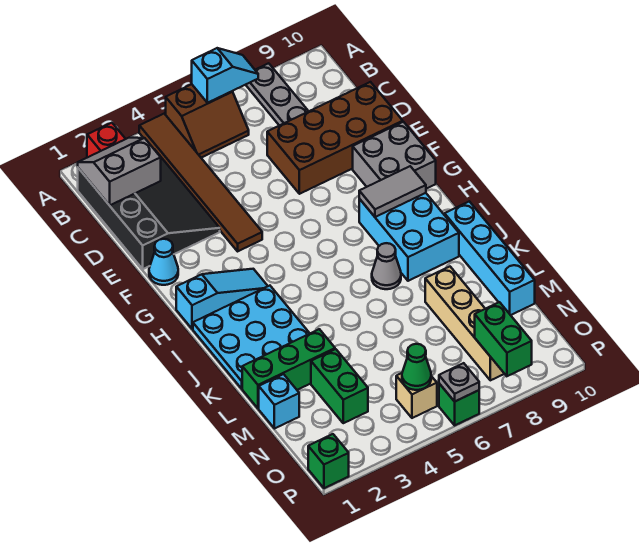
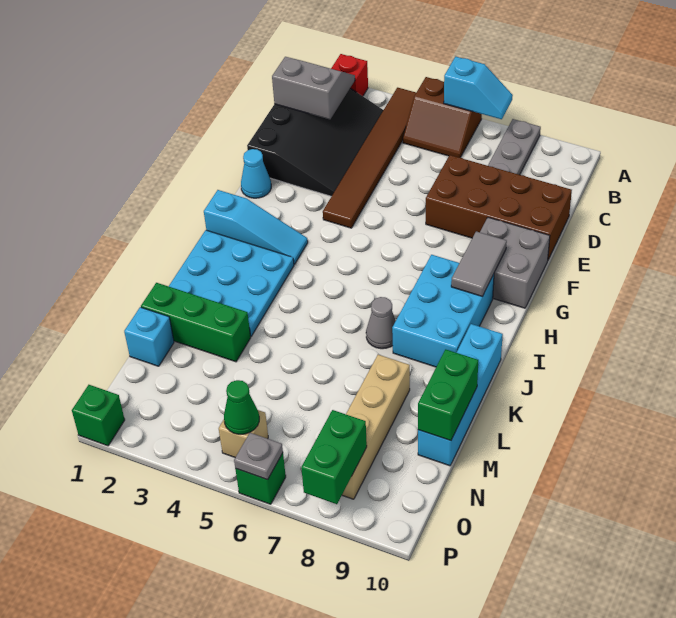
grey 1x2 tile [359,166,426,217] -> grey 1x2 tile turned to [451,231,507,296]
green 1x2 brick [311,349,368,423] -> green 1x2 brick moved to [418,349,478,441]

